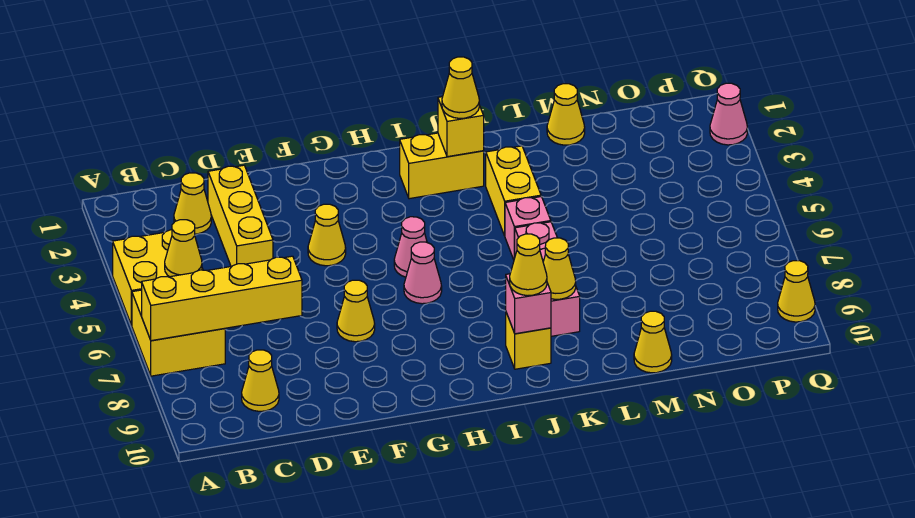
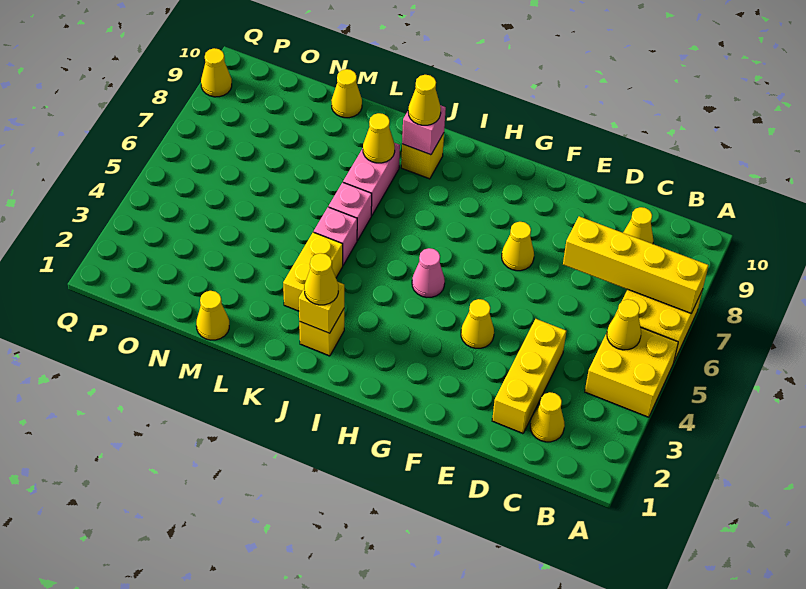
pink 1x1 cone [404,242,442,304] -> none
yellow 1x2 brick [400,133,484,199] -> yellow 1x1 brick [299,309,344,356]
pink 1x1 cone [710,83,747,145] -> none

